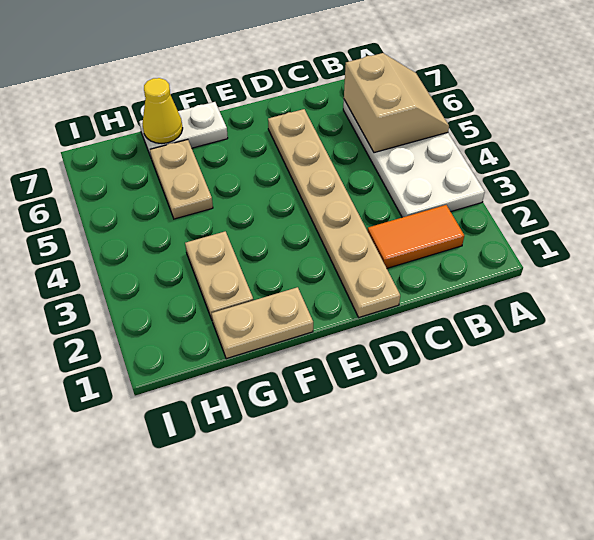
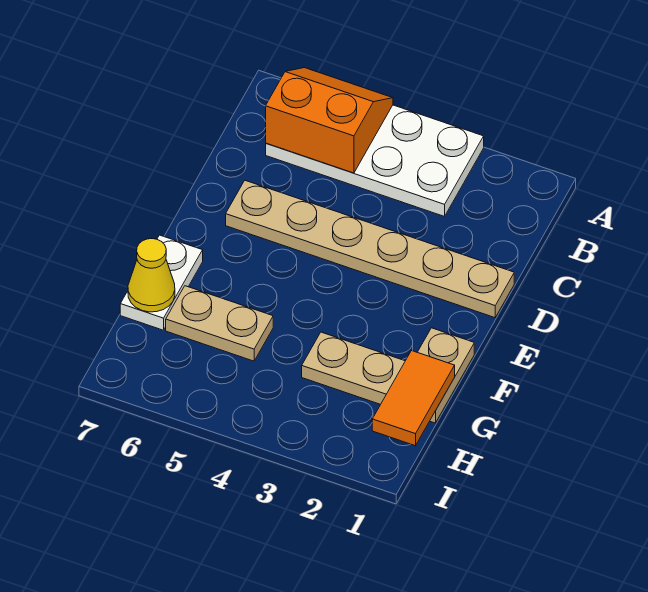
tan 2x2 slope [344,53,449,153] -> orange 2x2 slope [266,68,393,173]
orange 1x2 tile [368,205,464,268] -> orange 1x2 tile moved to [372,351,455,446]

